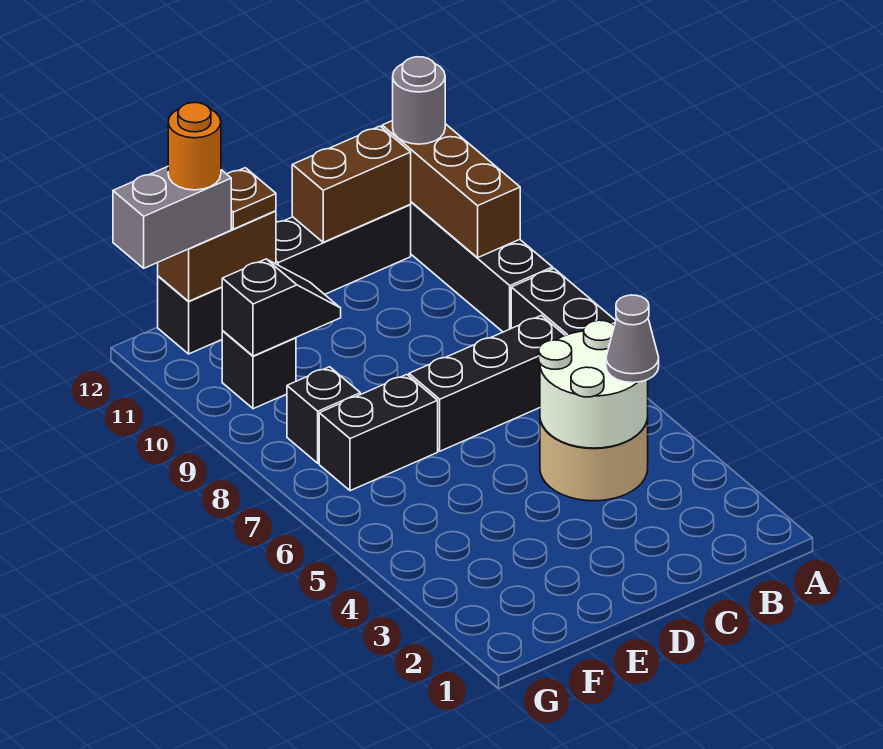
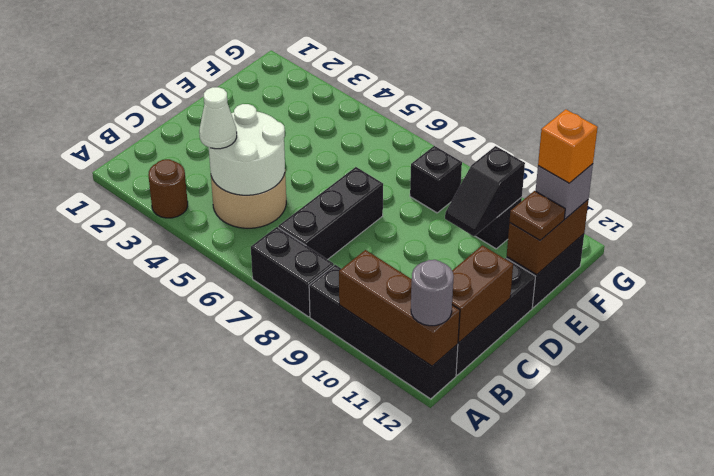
none -> brown 1x1 round brick [148,159,188,218]
grey 1x1 cone [606,295,659,383] -> white 1x1 cone [199,87,237,149]
black 1x2 brick [319,375,438,491] -> none
grey 1x2 brick [113,167,231,268] -> grey 1x1 brick [536,164,593,219]
orange 1x1 round brick [168,103,221,190] -> orange 1x1 brick [538,109,598,183]

